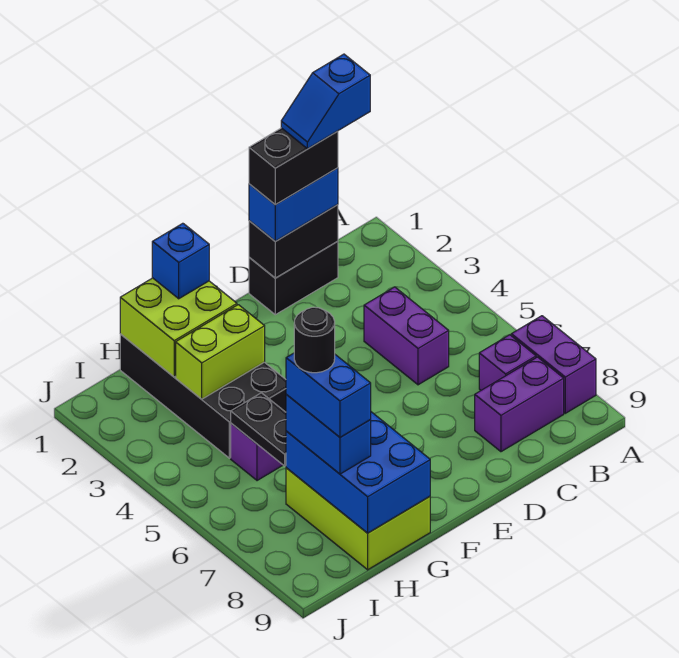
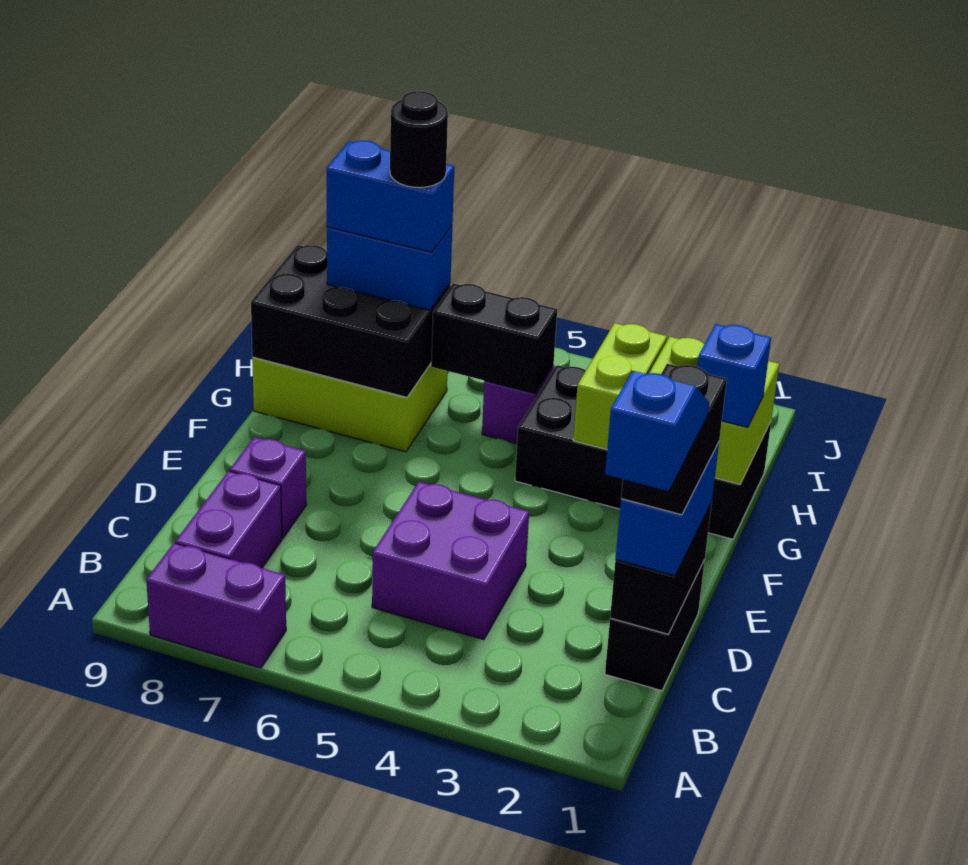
purple 1x1 brick [479,335,536,390] -> purple 1x1 brick moved to [230,437,306,538]
purple 1x2 brick [364,287,449,385] -> purple 2x2 brick [372,482,529,640]
blue 2x3 brick [286,412,430,533] -> black 2x3 brick [251,245,450,397]
black 1x2 plate [231,393,286,466] -> black 1x2 brick [431,283,557,393]

